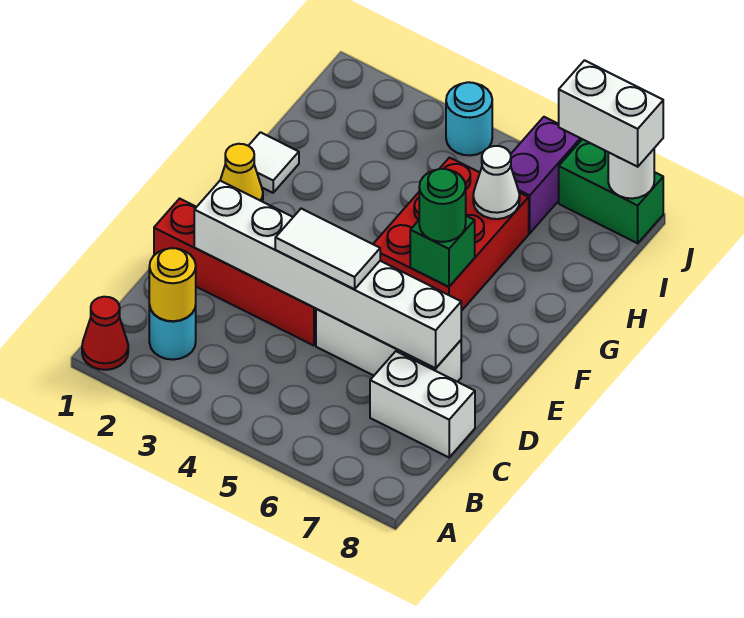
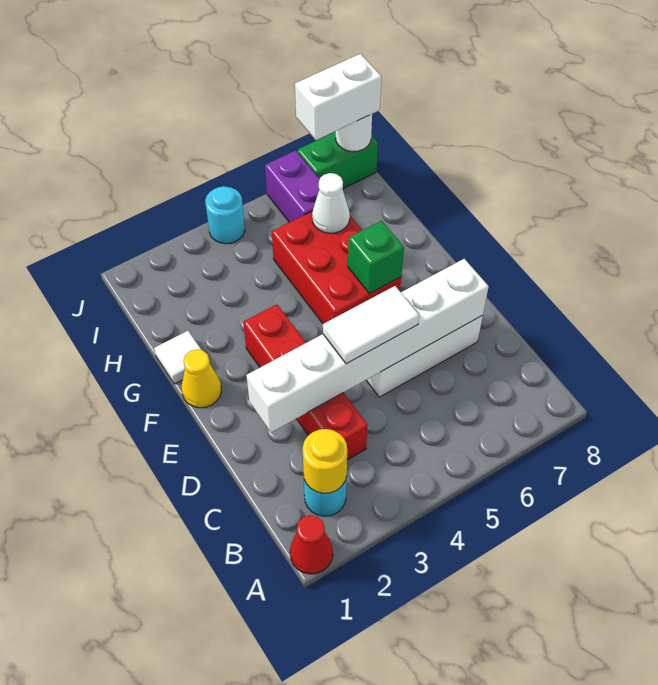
white 1x2 brick [370,351,475,457] -> none
red 1x4 brick [154,199,316,346] -> red 1x4 brick turned to [243,304,368,460]
green 1x1 round brick [419,169,466,242] -> none

